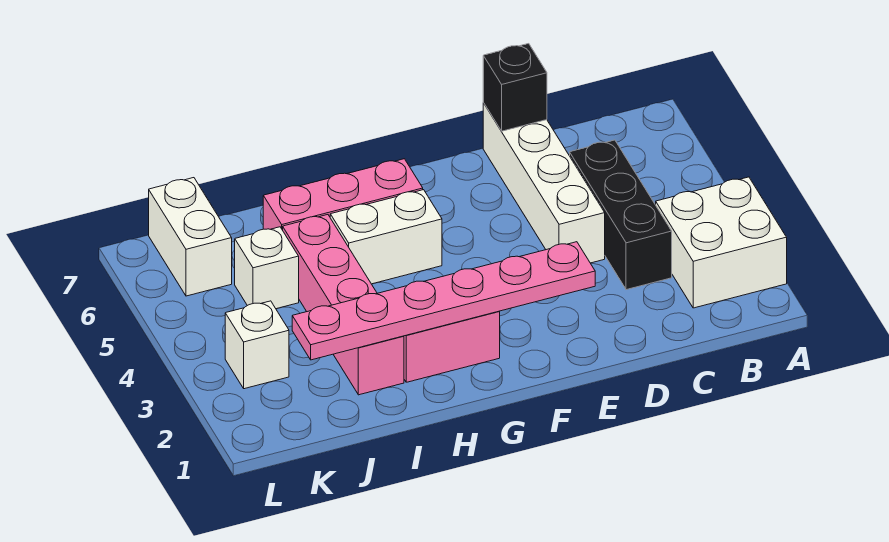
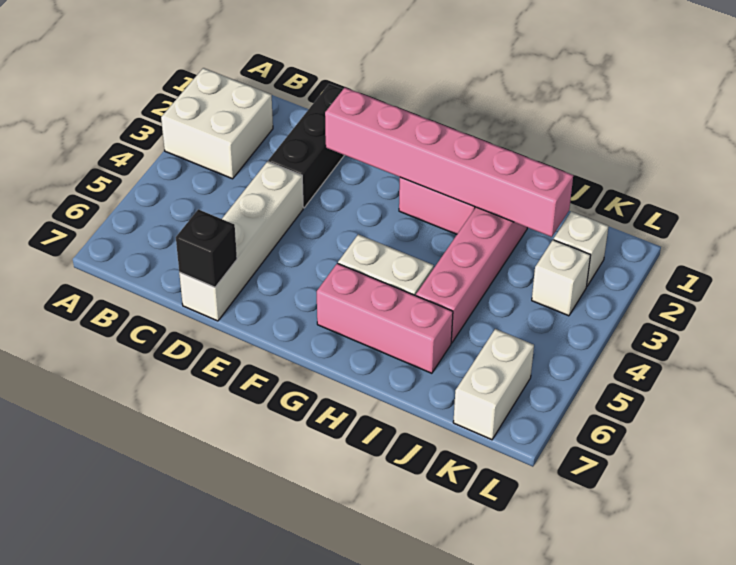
black 1x3 brick [570,140,672,290] -> black 1x3 brick moved to [268,84,344,208]
pink 1x6 plate [292,242,595,360] -> pink 1x6 brick [325,88,573,237]
white 1x1 brick [235,227,299,309] -> white 1x1 brick moved to [554,211,609,286]

